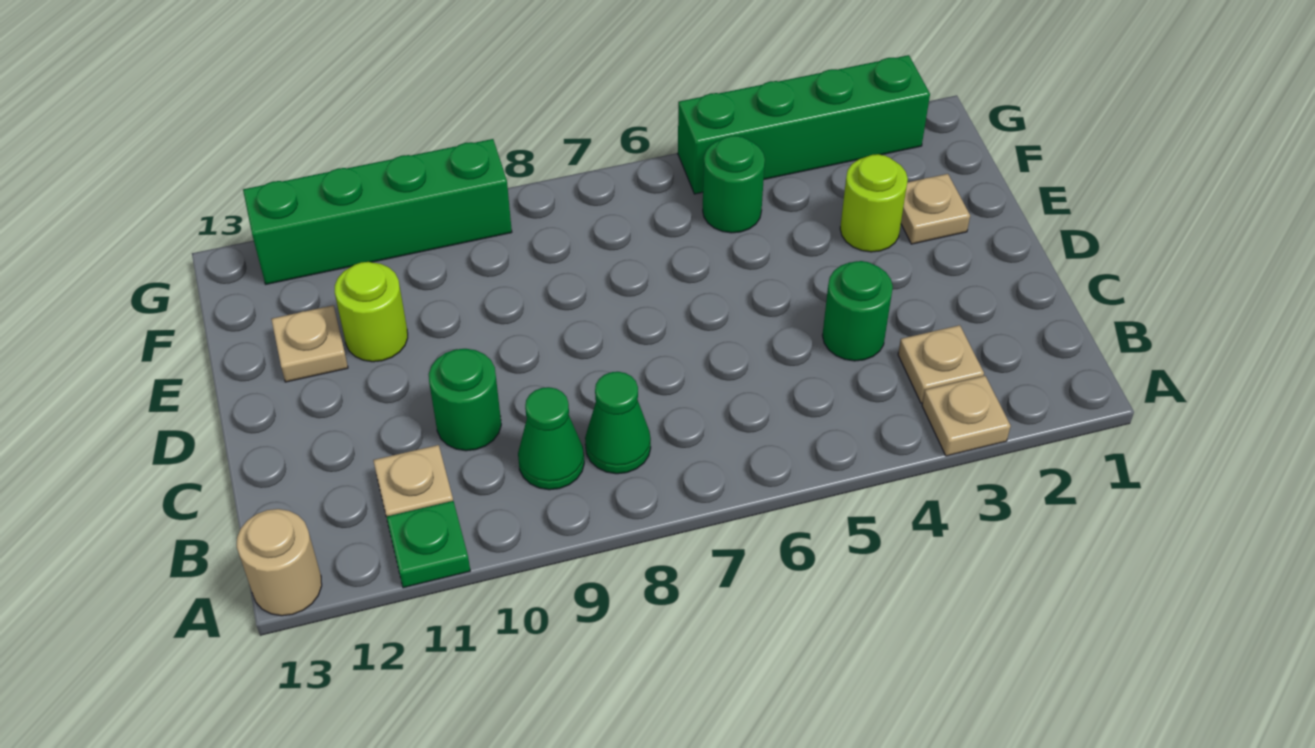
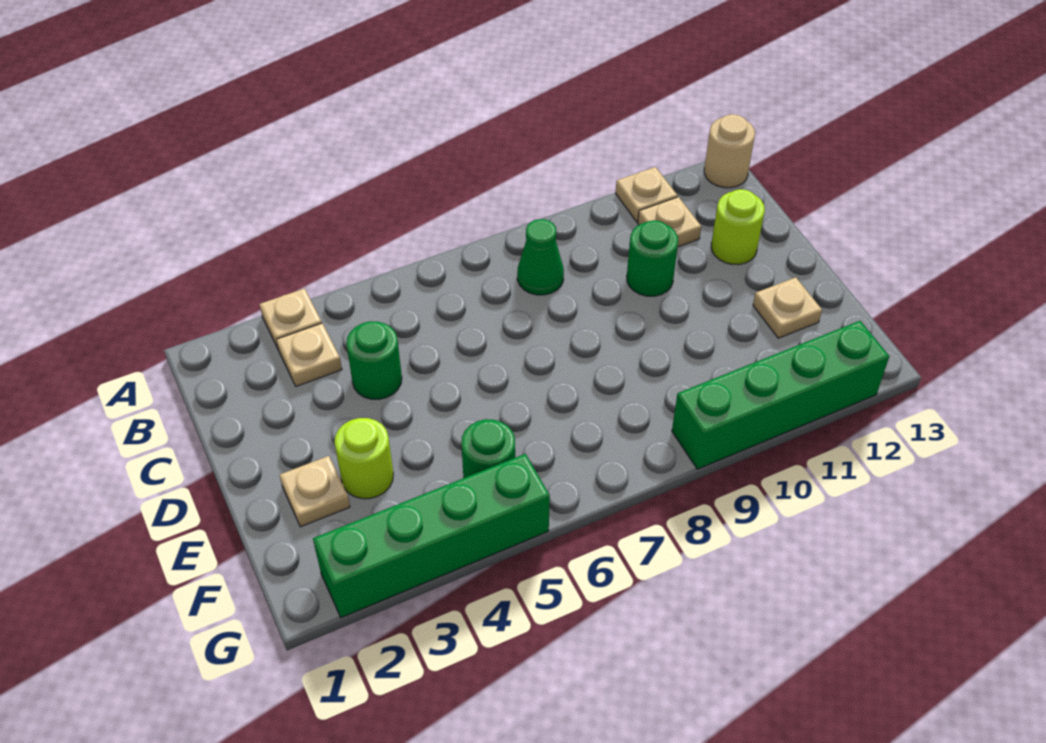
green 1x1 plate [387,501,470,588] -> tan 1x1 plate [616,167,677,222]
green 1x1 cone [518,387,584,490] -> none
lime 1x1 round brick [335,262,408,362] -> lime 1x1 round brick moved to [711,189,765,265]

